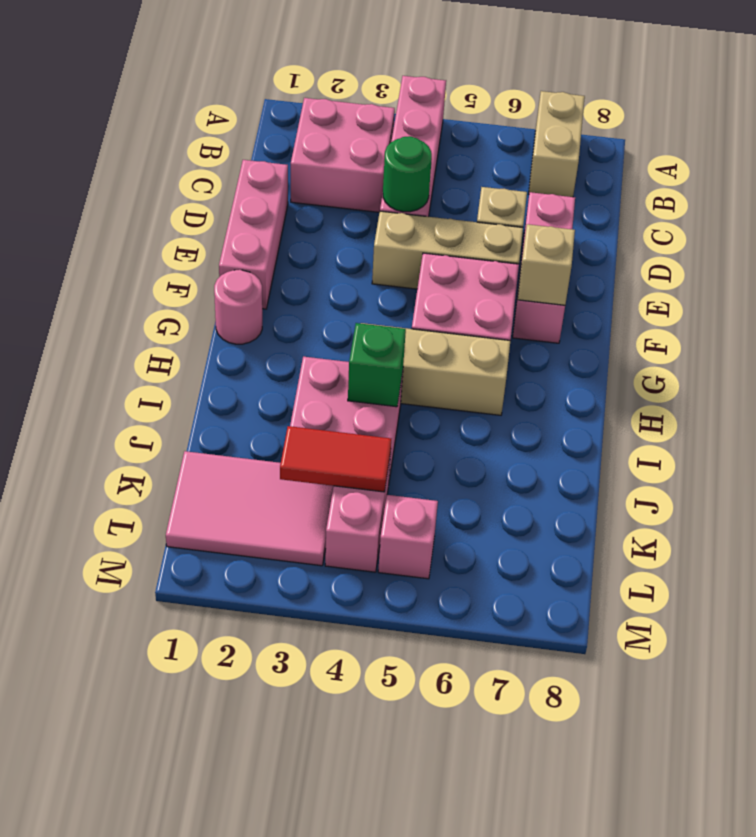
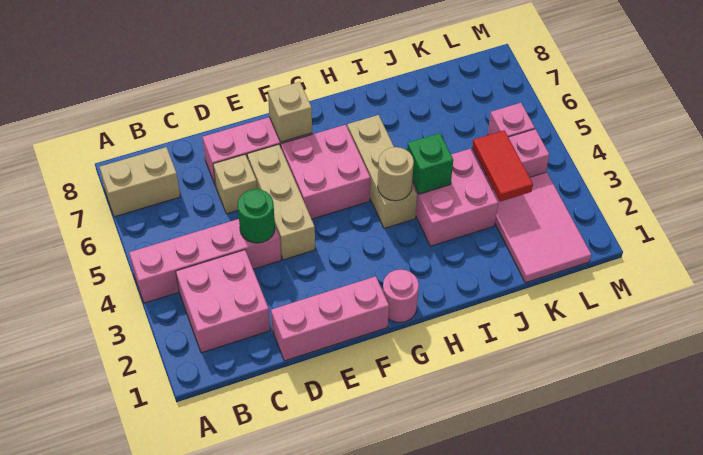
none -> tan 1x1 round brick [378,147,414,201]

